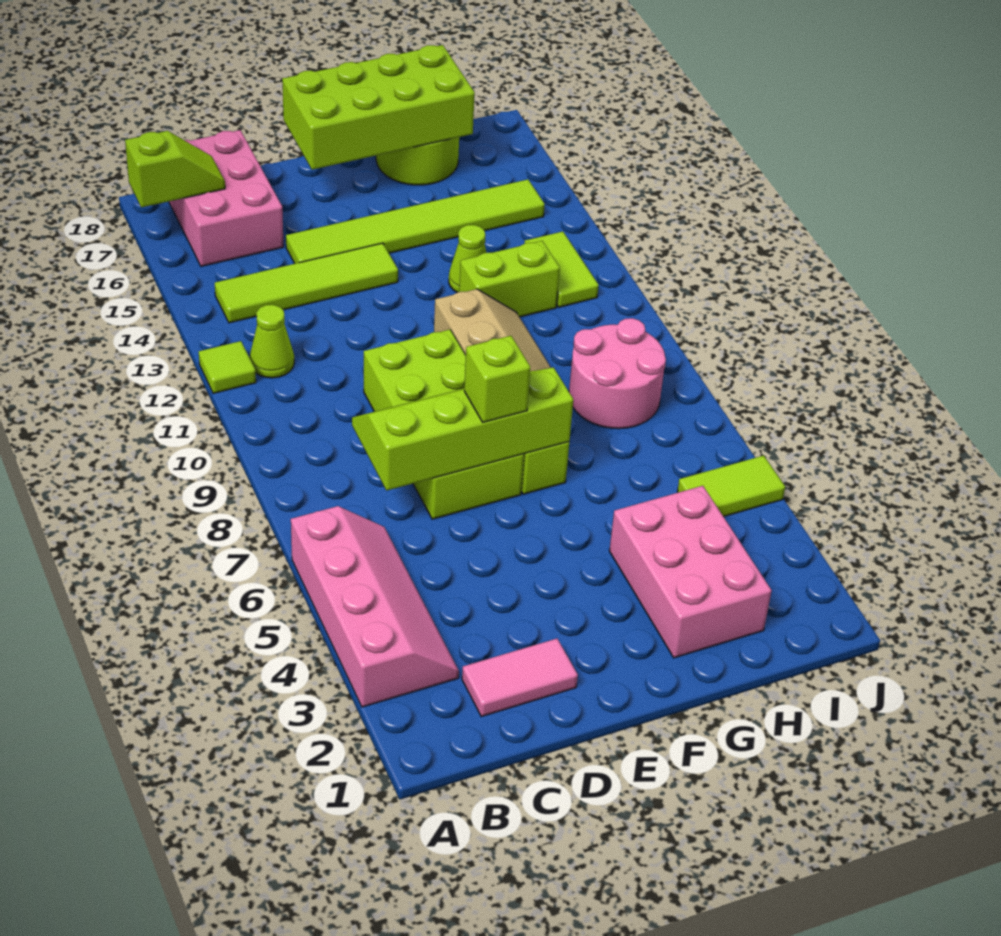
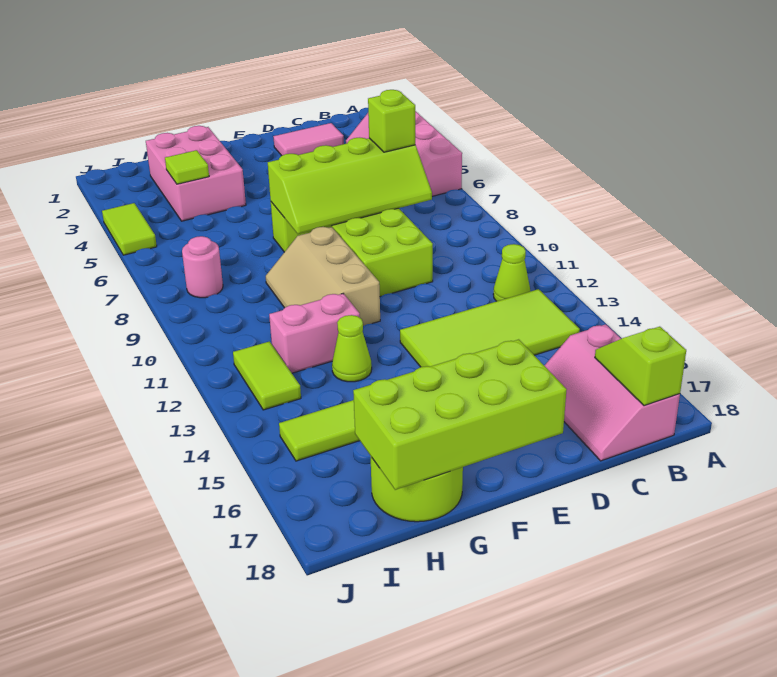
lime 1x1 tile [199,341,256,393] -> lime 1x1 tile moved to [165,150,209,184]
lime 1x2 slope [125,131,225,208] -> lime 1x2 slope turned to [595,327,686,406]
lime 1x4 tile [215,243,398,323] -> lime 2x4 tile [400,289,580,367]
pink 2x3 brick [169,130,284,266] -> pink 2x3 slope [544,324,680,461]
lime 1x1 brick [464,336,530,422] -> lime 1x1 brick moved to [368,90,415,152]
lime 1x2 brick [459,241,560,317] -> pink 1x2 brick [269,293,360,373]
pink 2x2 round brick [569,318,666,429] -> pink 1x1 round brick [182,236,223,298]
lime 1x2 tile [677,456,785,517] -> lime 1x2 tile turned to [102,203,157,255]

